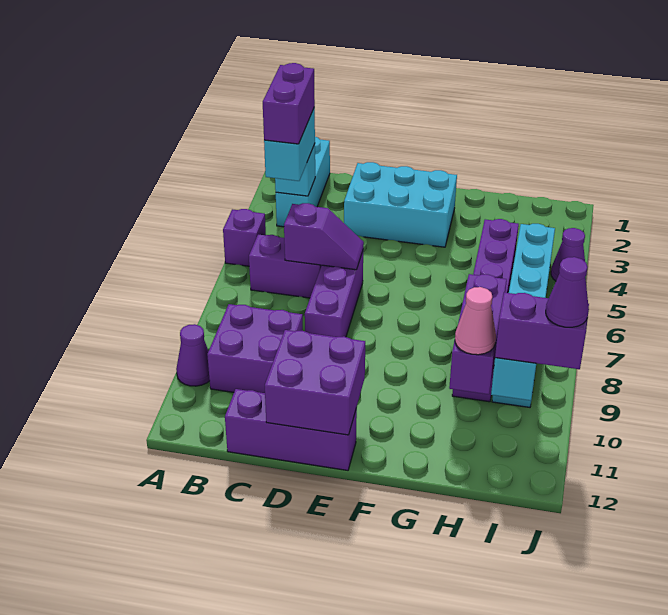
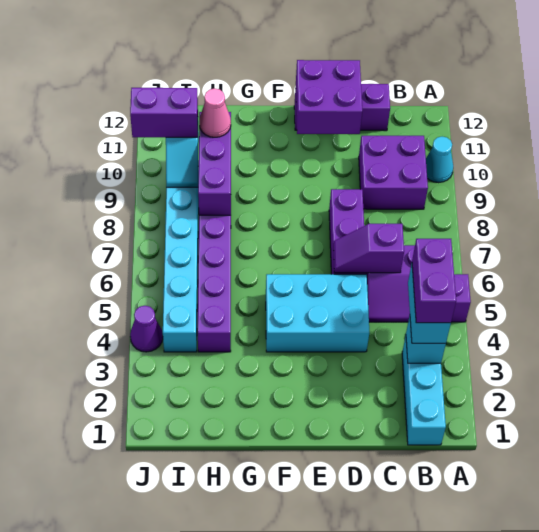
purple 1x1 cone [176,324,210,386] -> cyan 1x1 cone [426,137,453,183]
cyan 2x3 brick [344,162,457,247] -> cyan 2x3 brick moved to [266,274,370,352]
purple 1x1 cone [546,257,589,327] -> none

